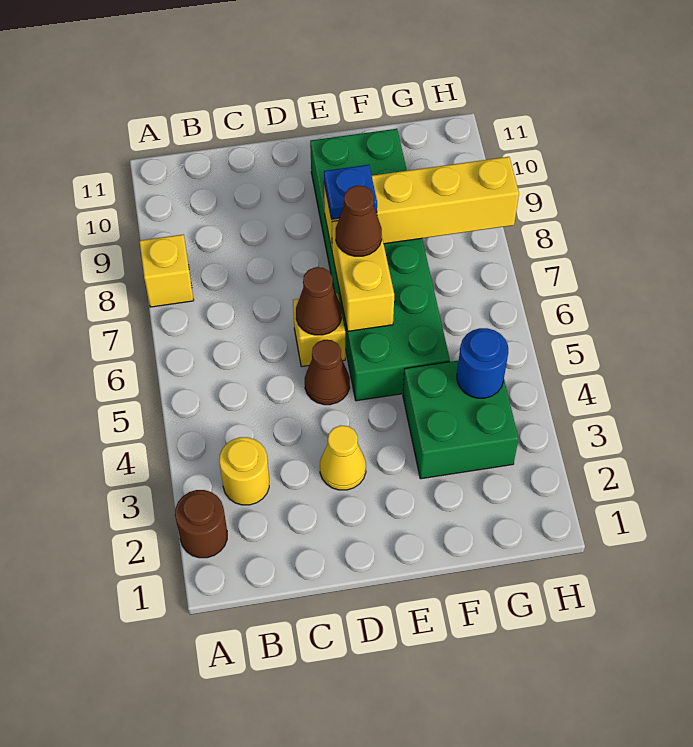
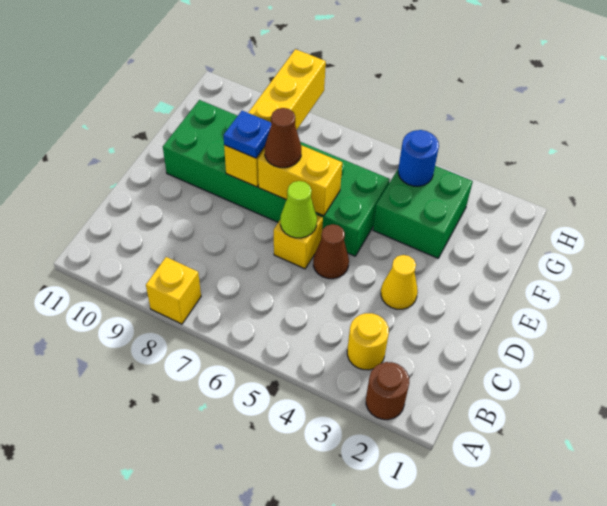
brown 1x1 cone [296,267,342,335] -> lime 1x1 cone [280,181,317,238]

